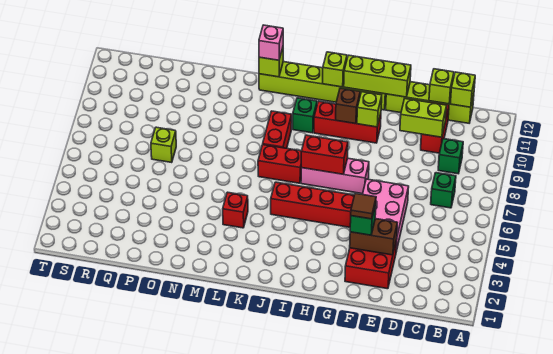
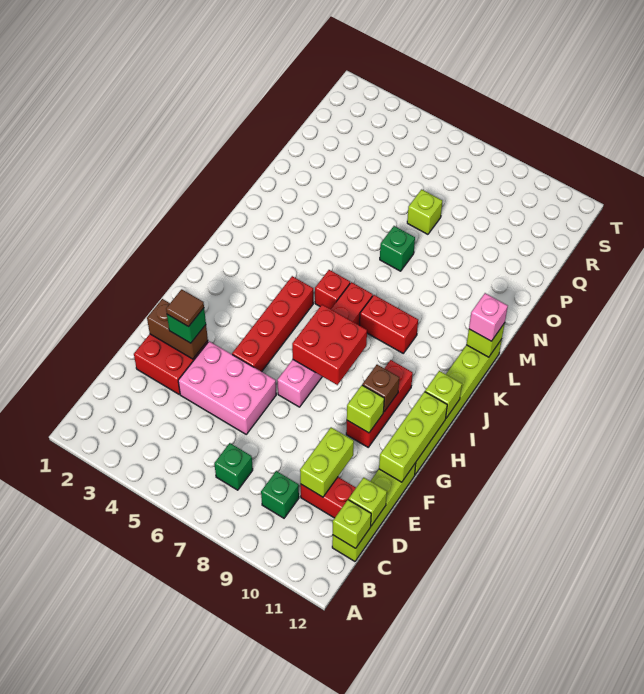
brown 1x2 brick [350,219,397,255] -> brown 1x2 brick turned to [147,299,208,359]
red 1x2 brick [301,135,348,174] -> red 2x2 brick [292,305,367,385]
green 1x1 brick [293,98,317,133] -> green 1x1 brick moved to [380,226,415,271]
red 1x1 brick [223,192,248,228] -> red 1x1 brick moved to [315,270,350,309]

